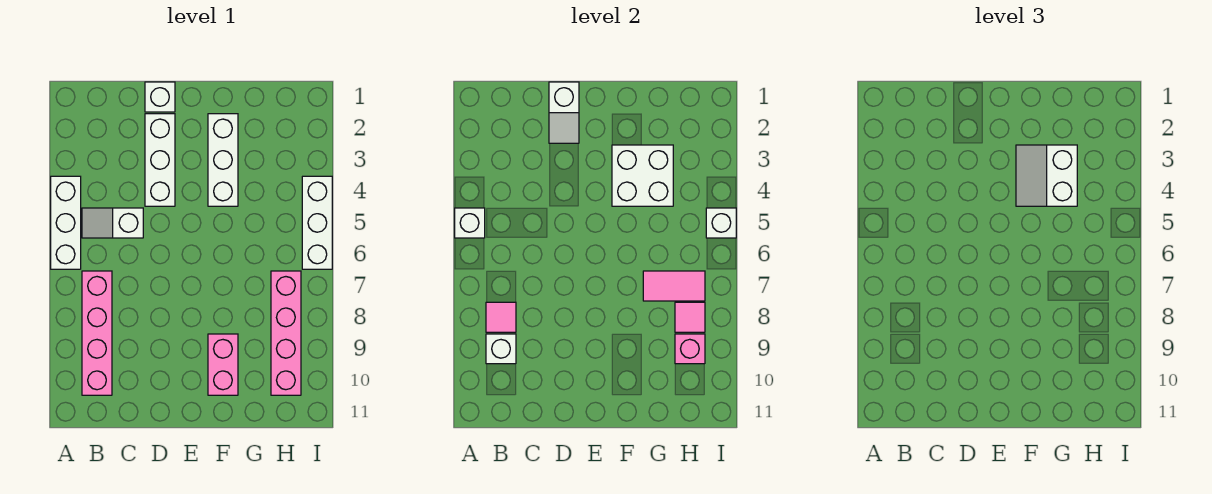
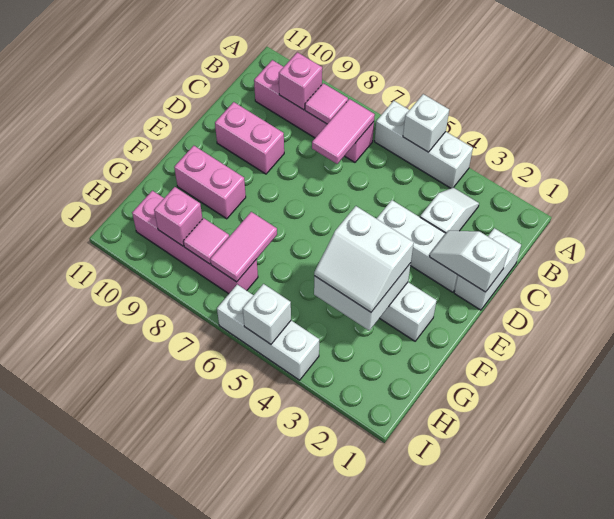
white 1x2 slope [82,208,143,238] -> white 1x2 slope moved to [420,187,479,233]
none -> pink 1x2 tile [312,99,375,164]
white 1x1 brick [486,334,516,364] -> pink 1x1 brick [279,52,322,110]
white 1x1 brick [145,82,175,112] -> white 1x2 brick [454,228,521,310]
none -> pink 1x2 brick [215,102,284,174]
white 2x2 slope [1016,145,1077,206] -> white 2x2 slope turned to [314,206,414,312]

